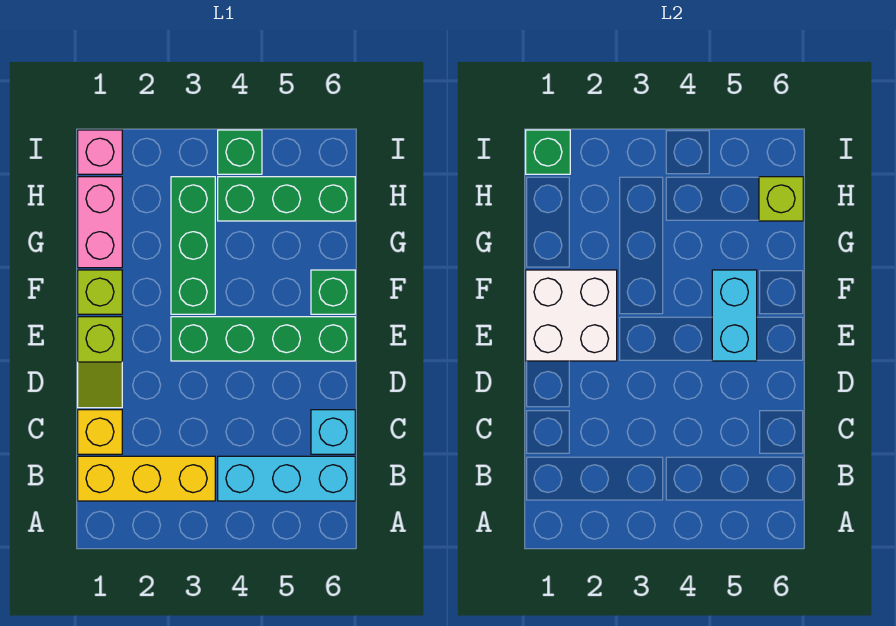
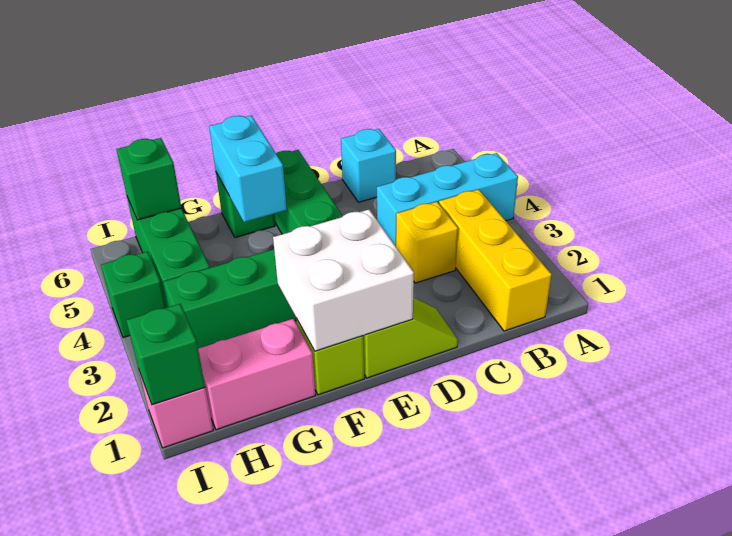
cyan 1x3 brick [218,456,355,501] -> cyan 1x3 brick turned to [377,153,518,246]
yellow 1x1 brick [78,410,122,454] -> yellow 1x1 brick moved to [396,202,458,283]
cyan 1x2 brick [712,270,757,361] -> cyan 1x2 brick turned to [209,116,287,222]
lime 1x1 brick [759,177,803,221] -> green 1x1 brick [116,138,181,220]

